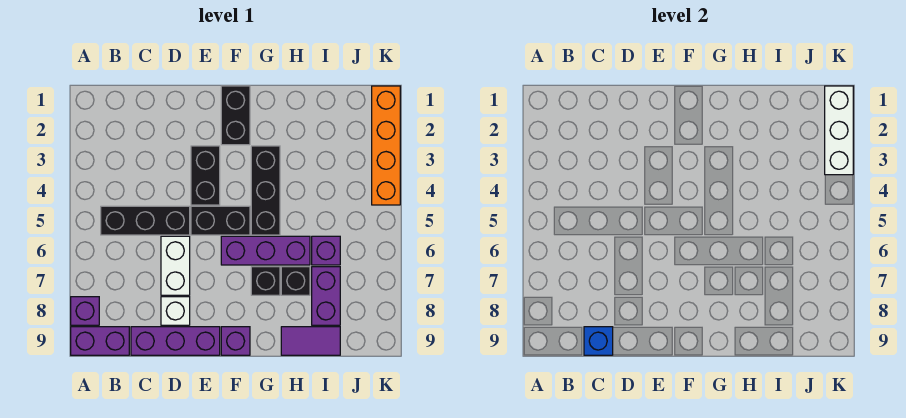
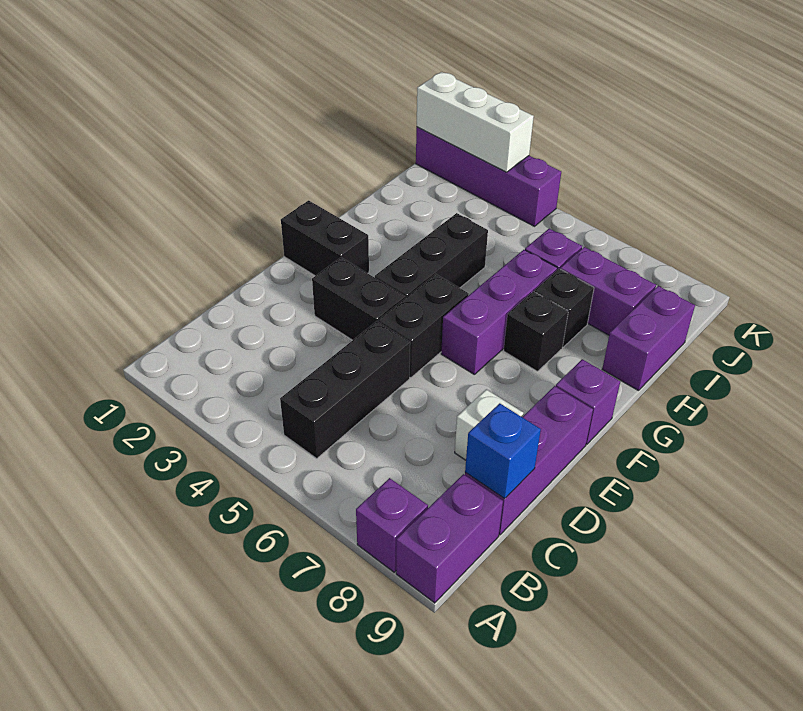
white 1x2 brick [161,236,190,295] -> none
black 1x3 brick [251,146,280,235] -> black 1x3 brick turned to [375,213,488,298]
purple 1x2 tile [281,327,340,355] -> purple 1x2 brick [602,286,695,391]
orange 1x4 brick [372,86,400,205] -> purple 1x4 brick [416,127,561,226]

